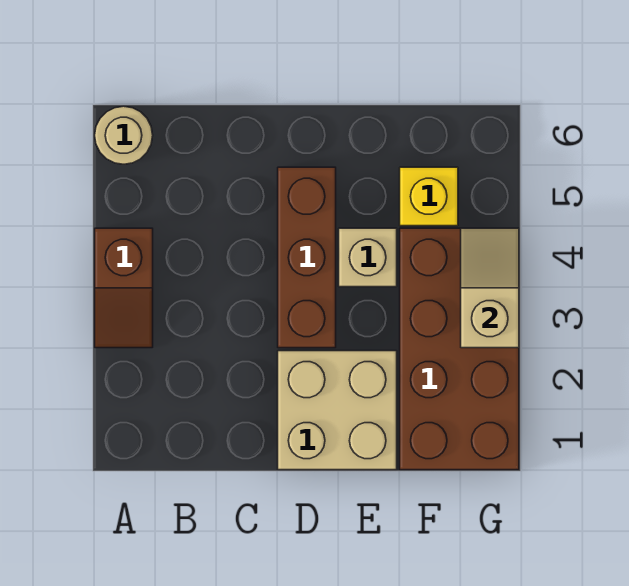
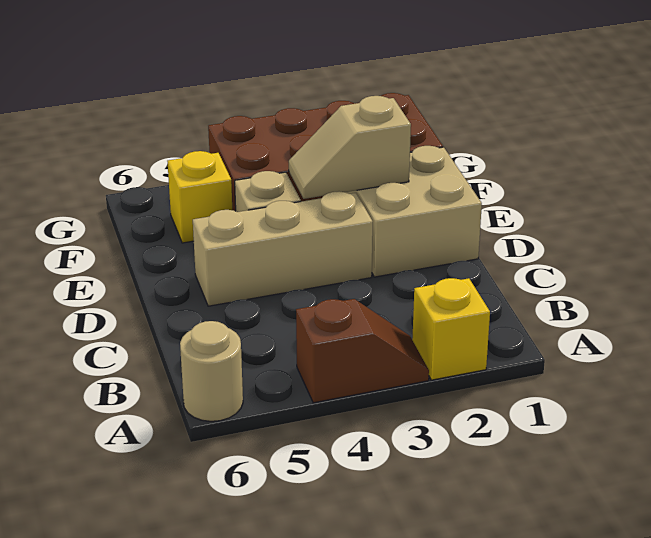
none -> yellow 1x1 brick [412,278,490,380]
brown 1x3 brick [278,167,336,348] -> tan 1x3 brick [193,192,373,306]
tan 1x2 slope [461,228,519,348] -> tan 1x2 slope moved to [289,96,411,199]

